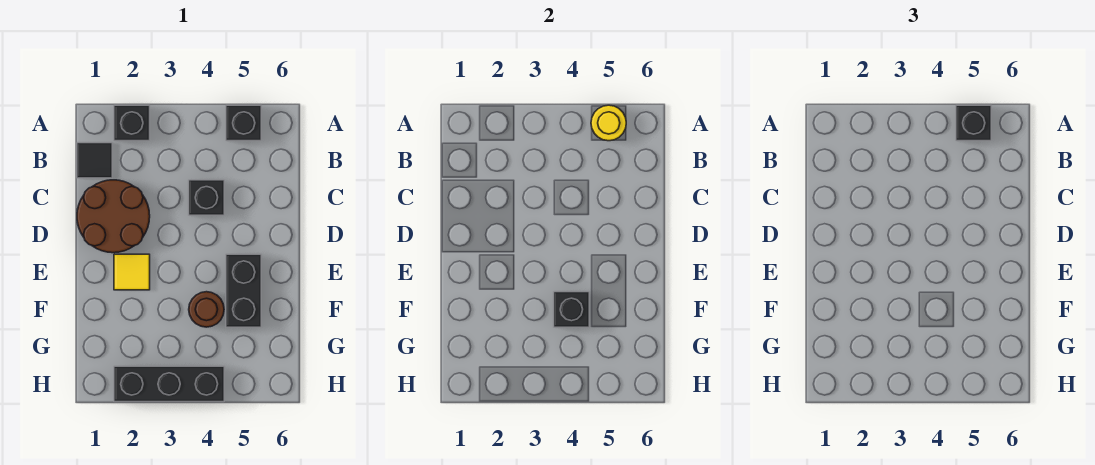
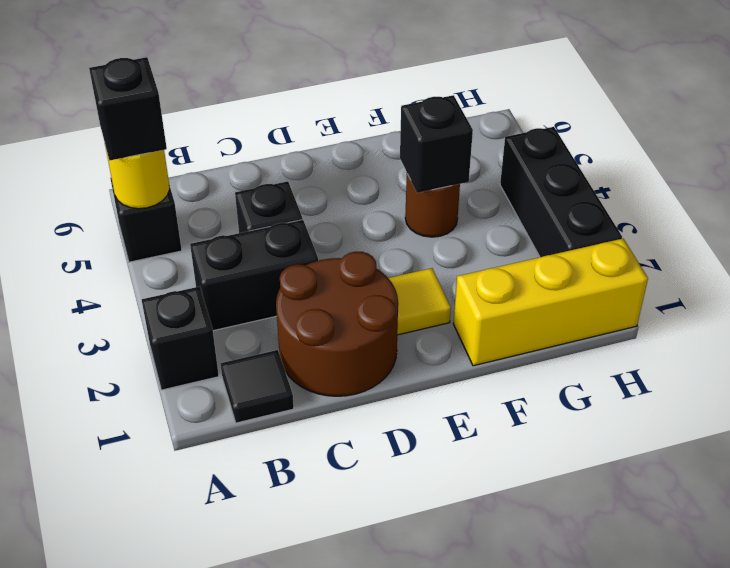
black 1x2 brick [226,254,261,327] -> black 1x2 brick moved to [190,220,318,331]
none -> yellow 1x3 brick [453,239,648,366]

